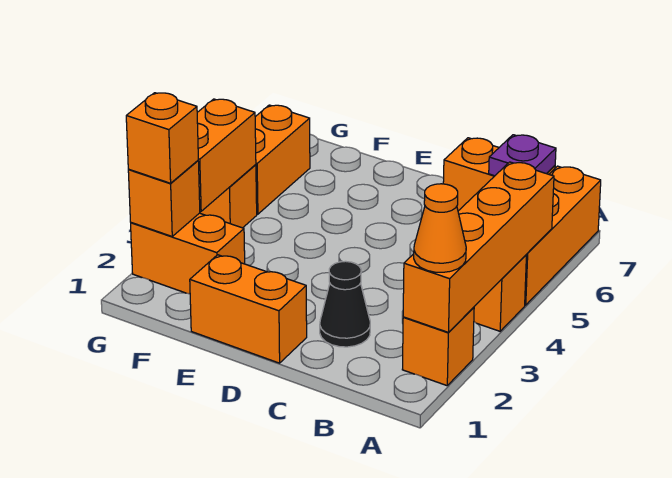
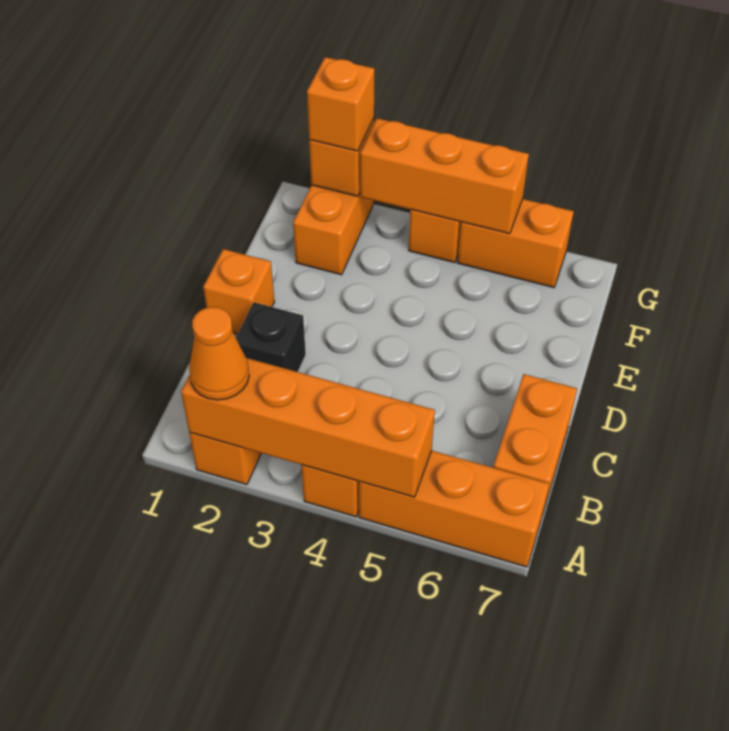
purple 1x1 plate [489,135,556,176] -> none
black 1x1 cone [320,261,370,347] -> black 1x1 brick [236,302,306,372]
orange 1x2 brick [190,255,307,363] -> orange 1x1 brick [203,249,275,334]
orange 1x2 brick [197,99,256,211] -> orange 1x3 brick [360,118,529,234]

